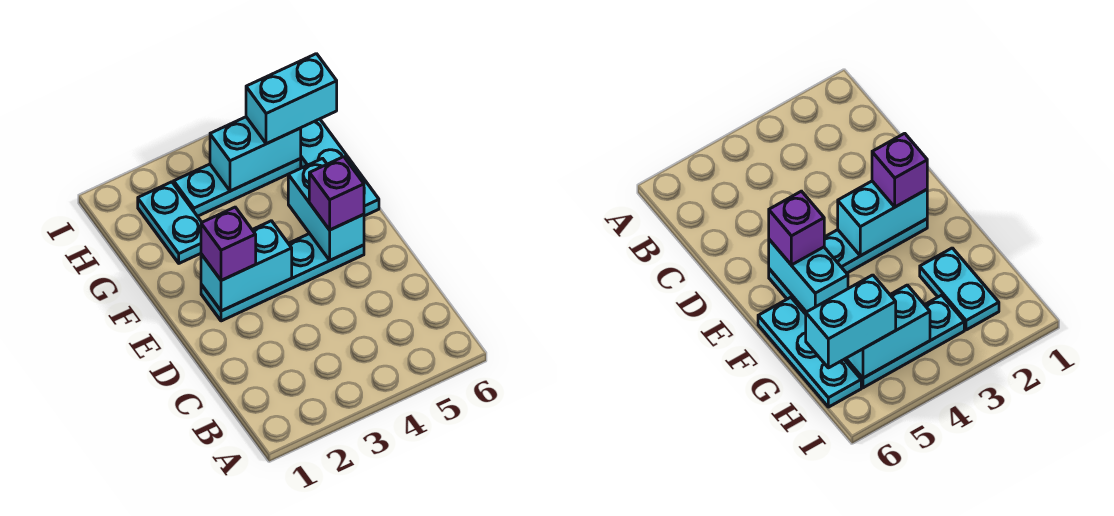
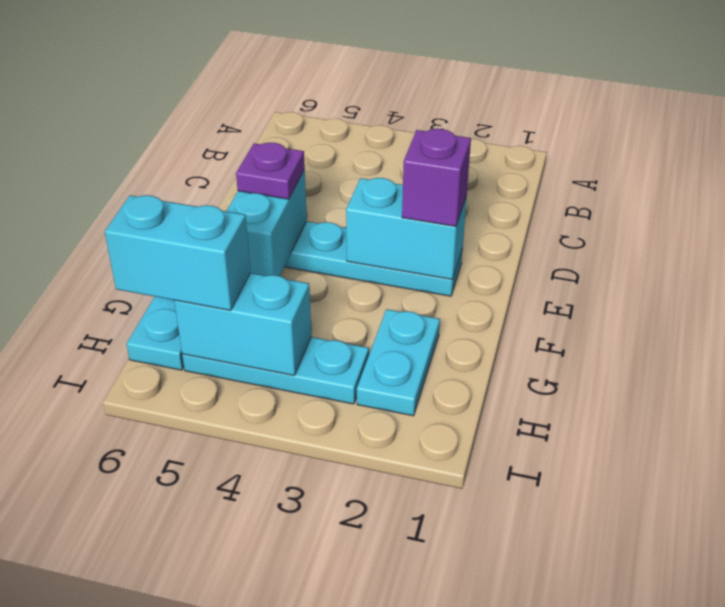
purple 1x1 brick [309,157,364,230] -> purple 1x1 plate [236,142,305,199]

